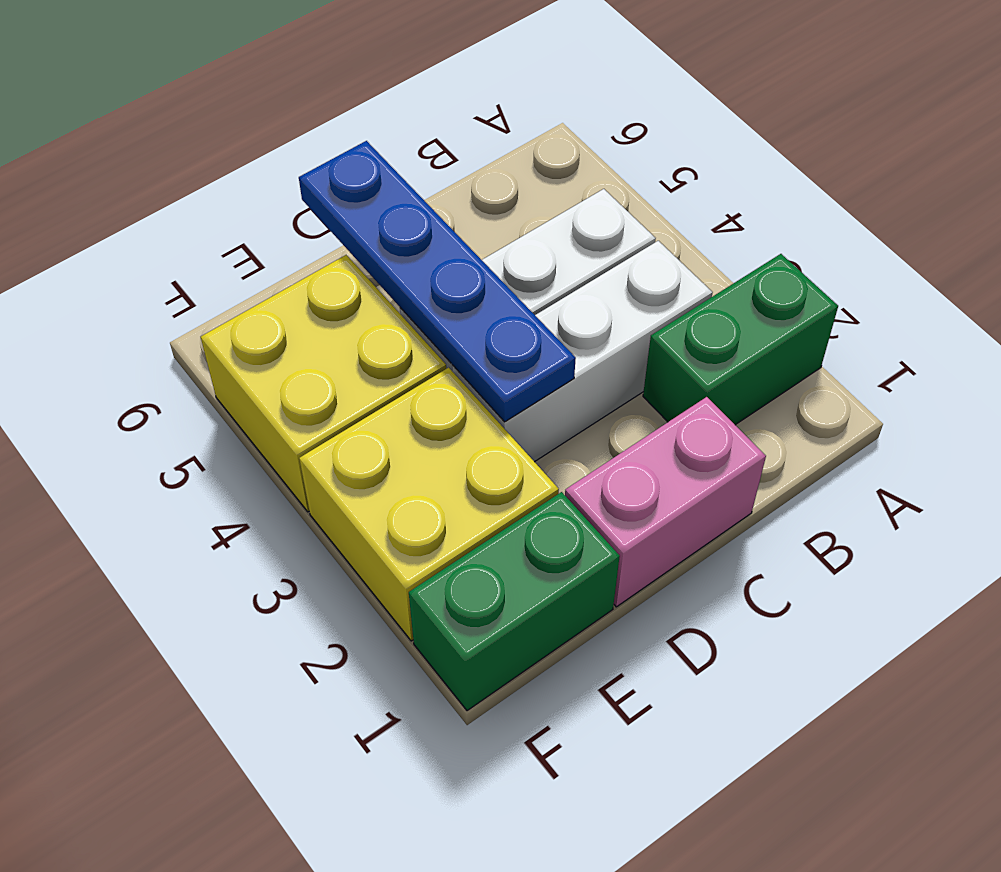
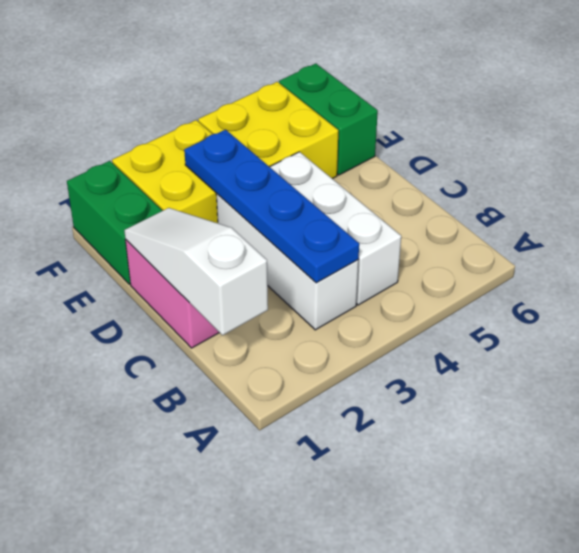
green 1x2 brick [643,254,838,425] -> green 1x2 brick moved to [279,64,378,175]
none -> white 1x3 slope [124,208,268,335]
blue 1x4 plate [299,141,576,422] -> blue 1x4 plate turned to [184,130,359,283]

